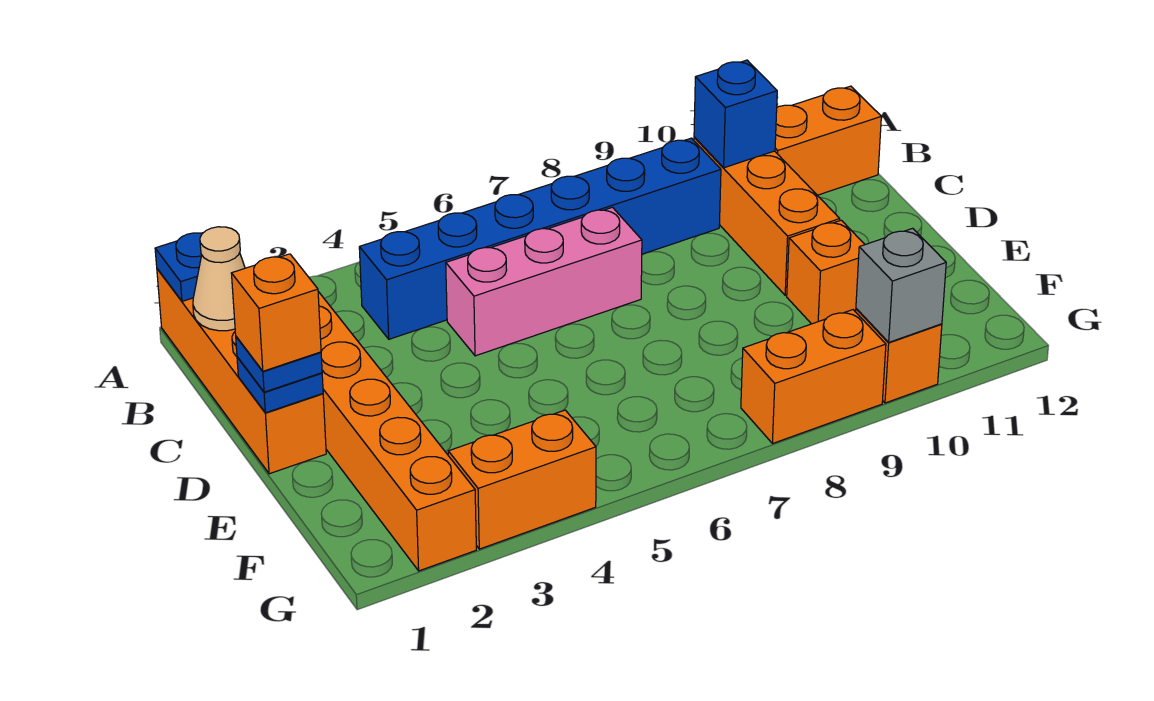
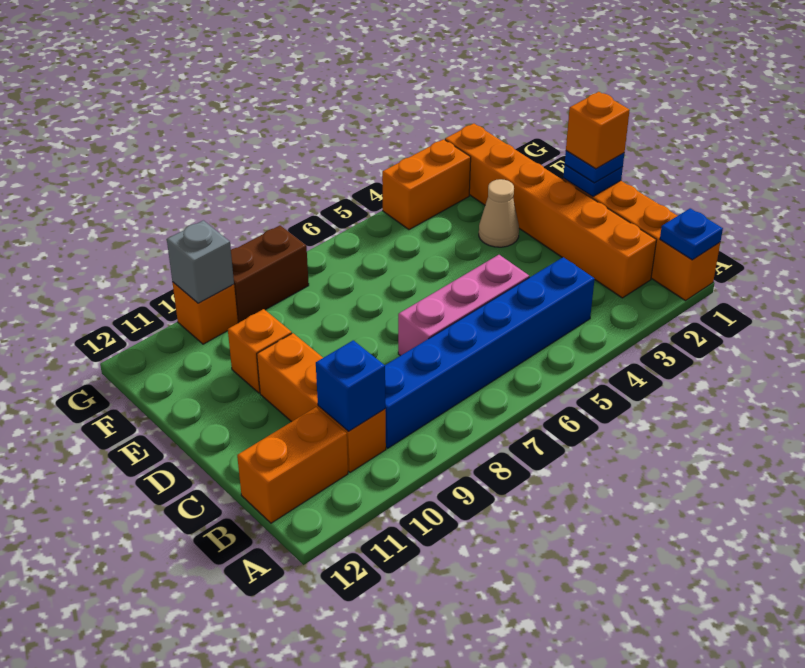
tan 1x1 cone [193,227,245,331] -> tan 1x1 cone moved to [479,179,519,247]
orange 1x2 brick [741,310,886,444] -> brown 1x2 brick [231,226,309,323]

